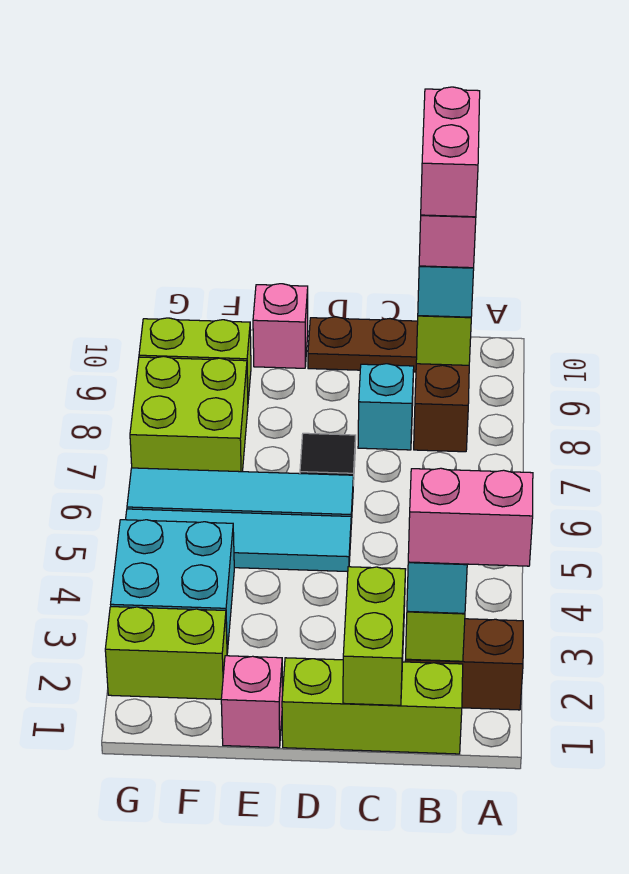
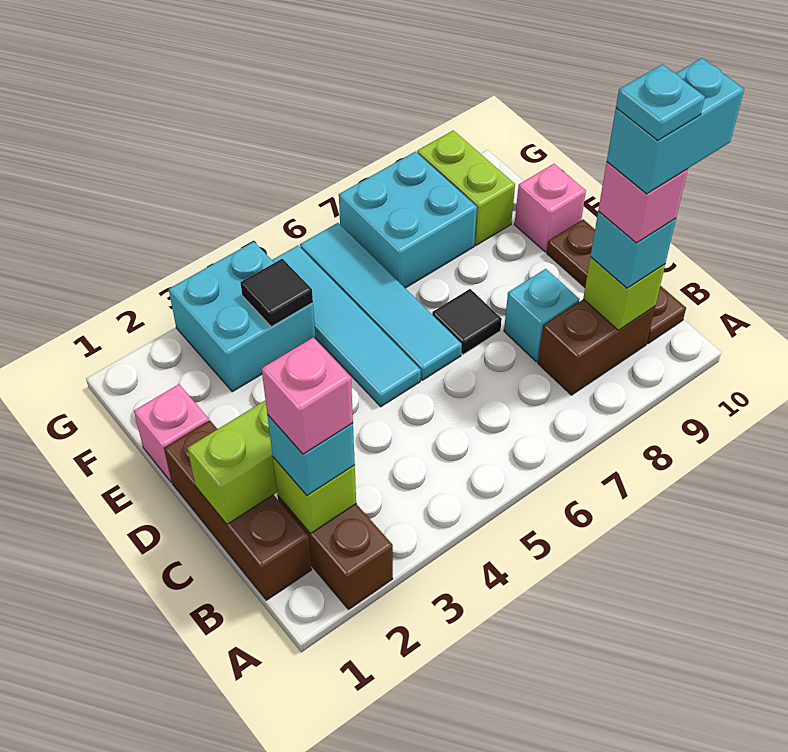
pink 1x2 brick [408,468,533,566] -> pink 1x1 brick [262,338,353,454]
lime 1x3 brick [282,658,463,754] -> brown 1x3 brick [164,421,312,600]
pink 1x2 brick [421,87,480,217] -> cyan 1x2 brick [607,58,744,194]
none -> cyan 1x1 plate [616,64,705,140]
lime 1x2 brick [105,607,227,699] -> none
none -> black 1x1 tile [240,259,313,327]
lime 2x2 brick [130,357,248,472] -> cyan 2x2 brick [339,152,477,288]

